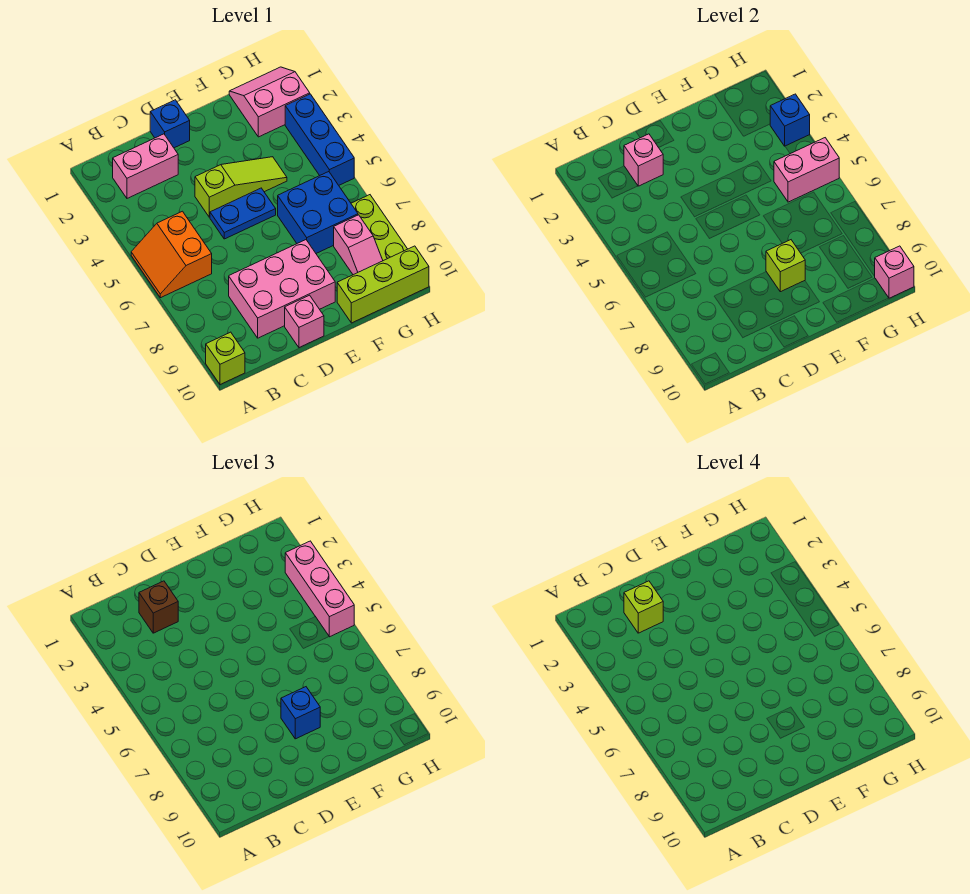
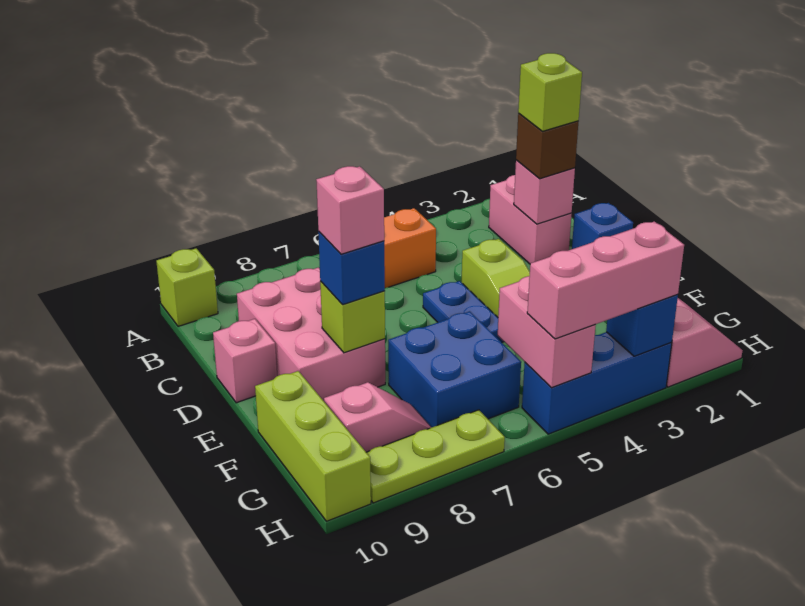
pink 1x2 slope [334,215,383,275] -> pink 1x2 slope turned to [324,382,431,452]
pink 1x1 brick [875,246,914,298] -> pink 1x1 brick moved to [316,166,384,254]

